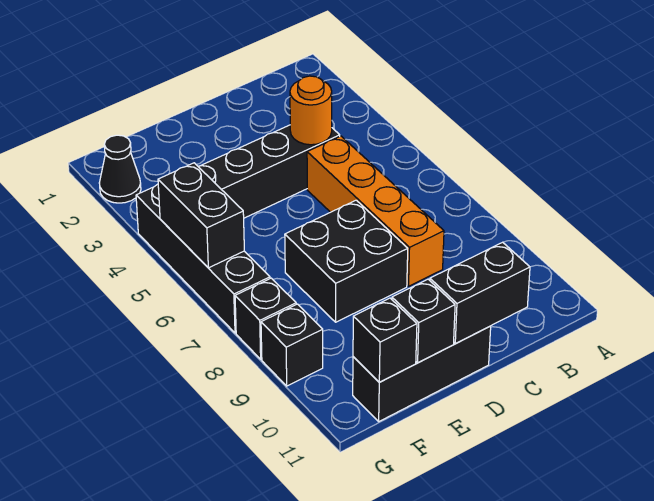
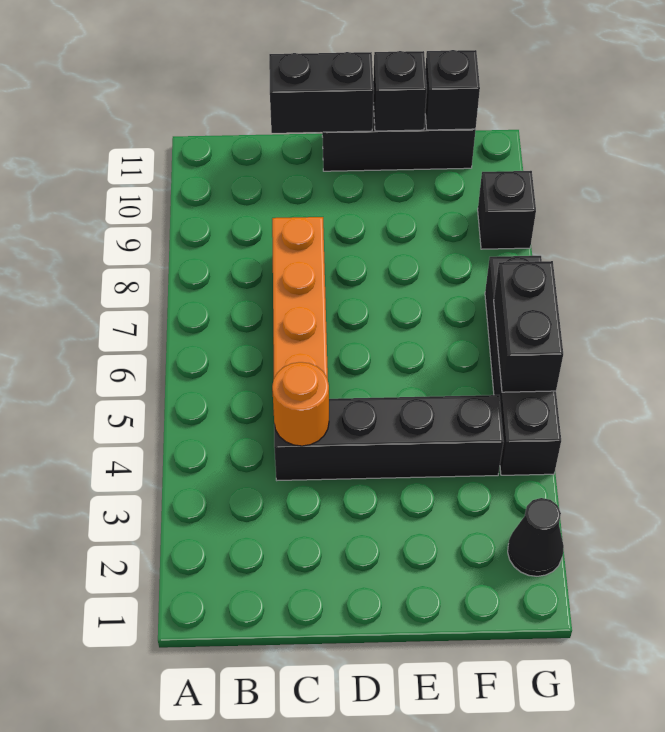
black 2x2 brick [285,200,408,322] -> none
black 1x1 brick [235,278,296,359] -> none

